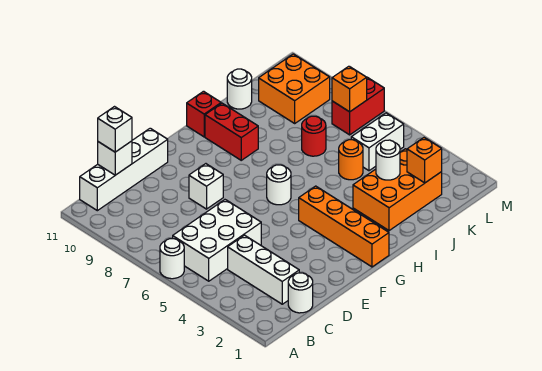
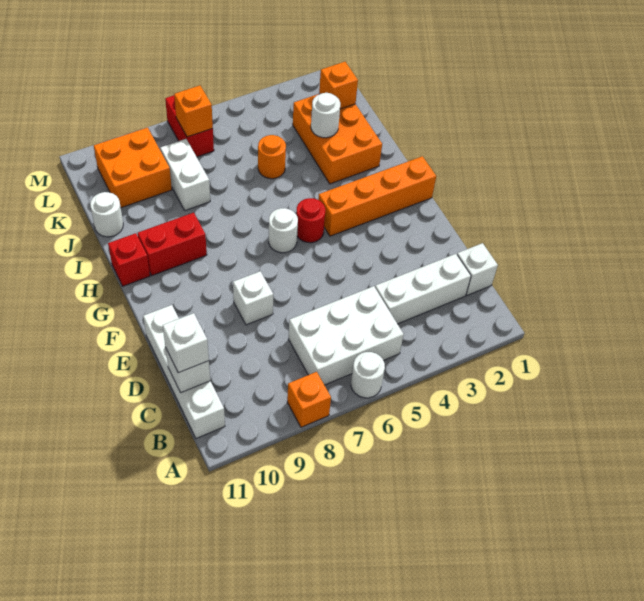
none -> orange 1x1 brick [287,372,331,427]
white 2x3 brick [173,200,261,281] -> white 2x3 brick turned to [289,286,404,385]
white 1x1 round brick [288,273,313,313] -> white 1x1 brick [457,243,498,295]
red 1x1 round brick [302,116,326,156] -> red 1x1 round brick moved to [296,198,325,243]
white 1x2 brick [351,113,404,171] -> white 1x2 brick moved to [160,139,210,210]

